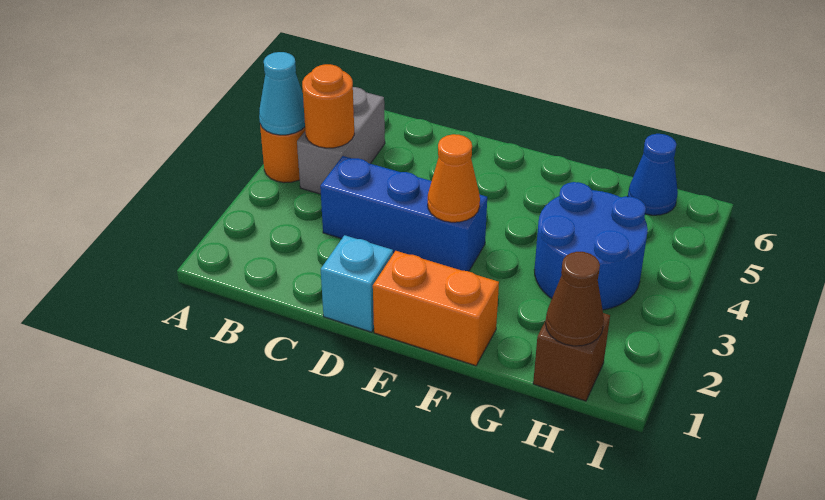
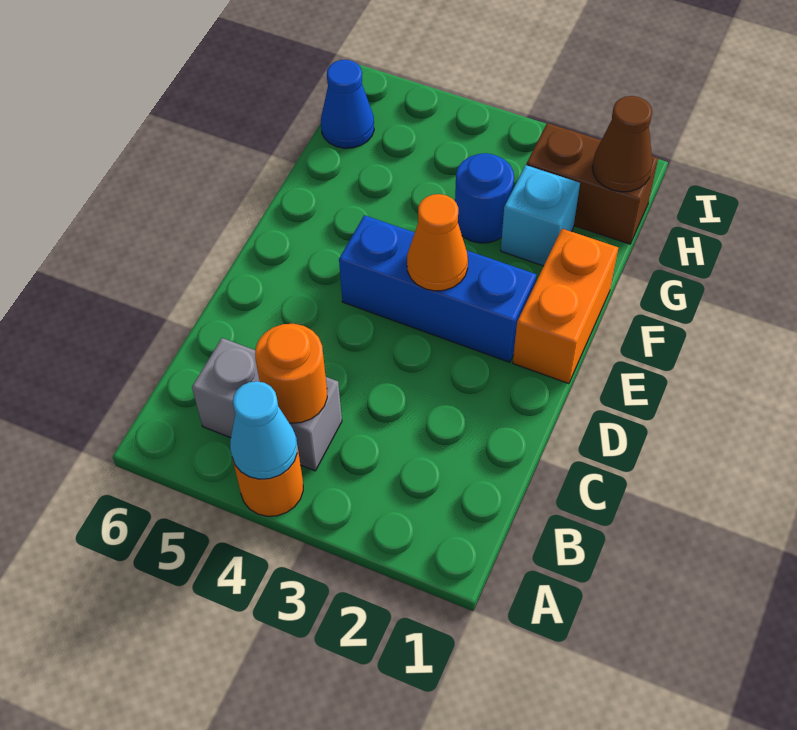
blue 1x3 brick [320,156,487,271] -> blue 1x3 brick turned to [339,215,536,362]
cyan 1x1 brick [321,235,393,332] -> cyan 1x1 brick moved to [501,165,580,266]
blue 2x2 round brick [534,182,648,310] -> blue 1x1 round brick [455,153,514,243]
brown 1x1 brick [533,313,610,401] -> brown 1x2 brick [526,123,658,244]

